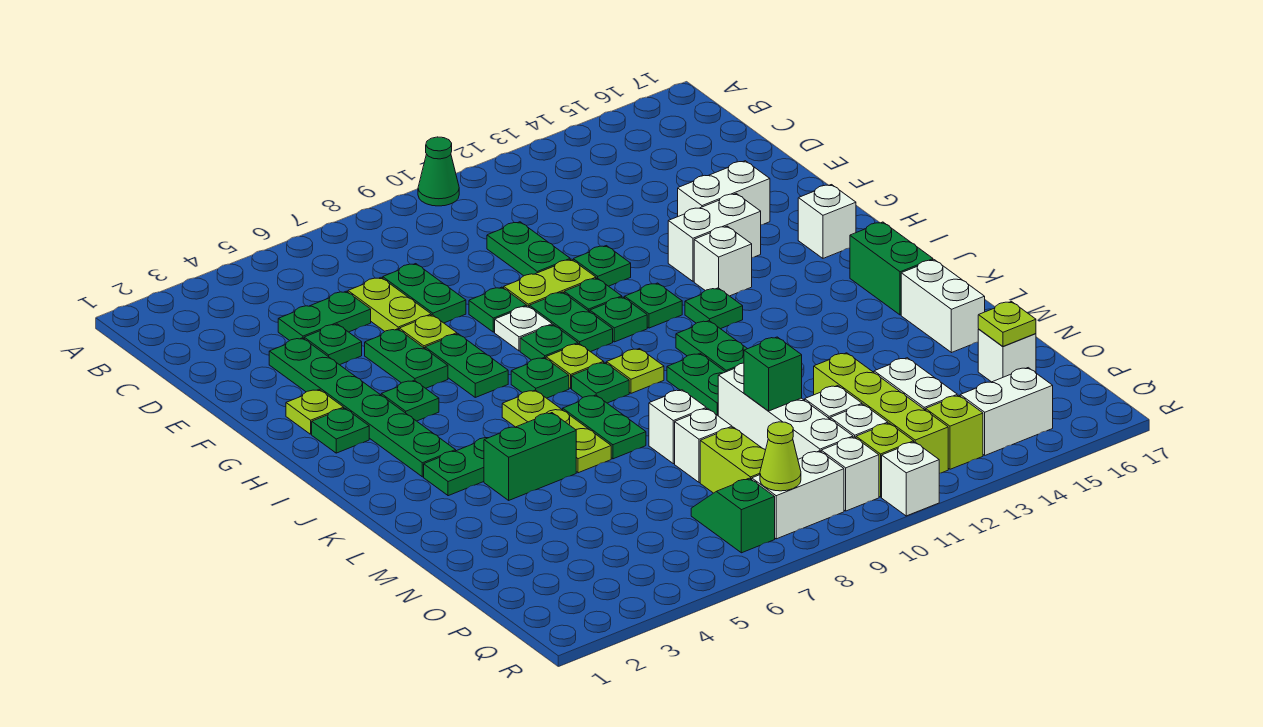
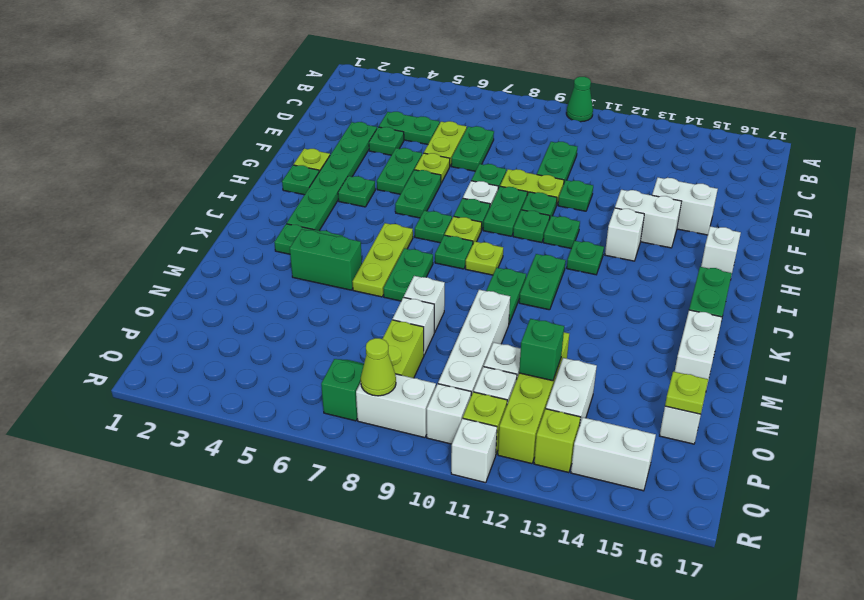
green 1x1 brick [744,337,802,411] -> green 1x1 brick moved to [519,319,564,381]

